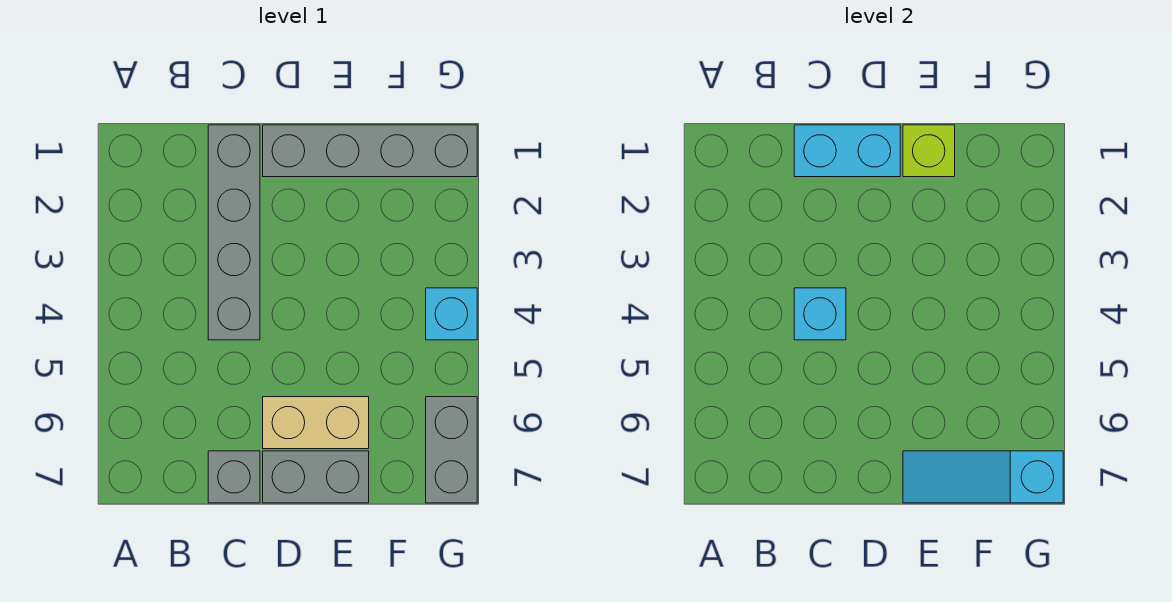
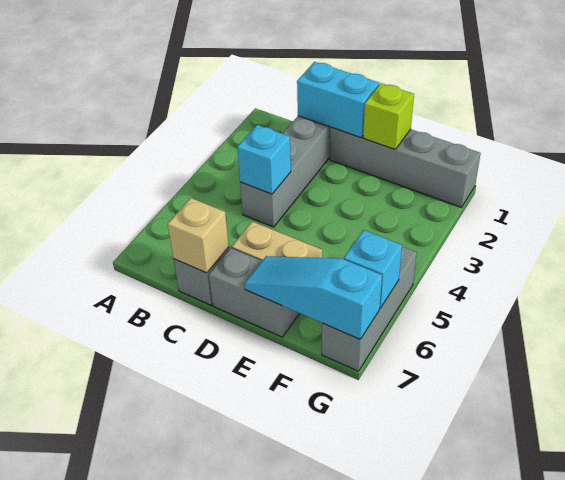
none -> tan 1x1 brick [168,198,229,273]
cyan 1x1 brick [426,288,477,340] -> cyan 1x1 brick moved to [344,230,402,308]
grey 1x2 brick [426,397,477,503] -> grey 1x3 brick [322,247,417,371]

